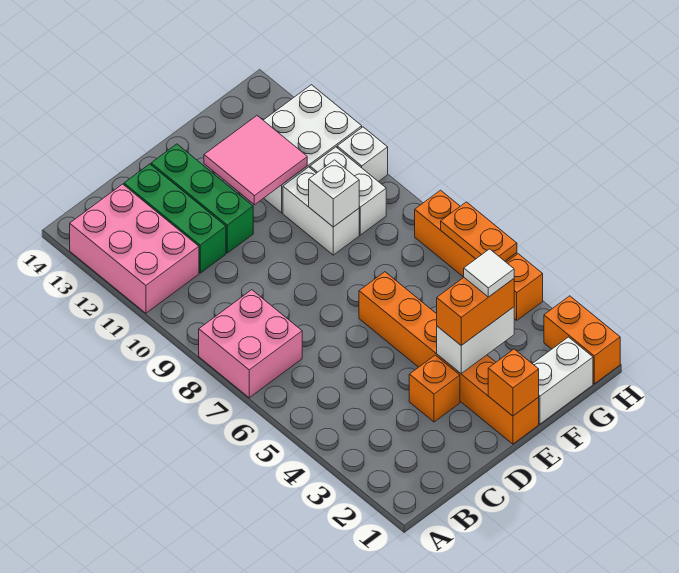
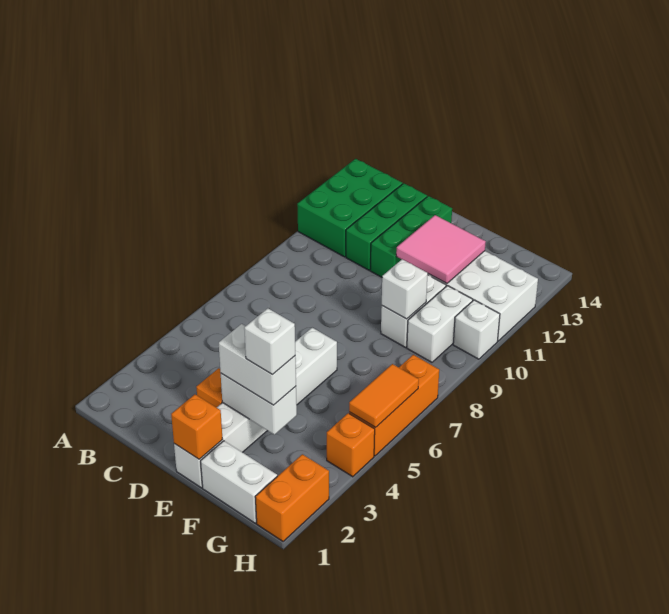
pink 2x2 brick [199,290,302,398] -> none
pink 2x3 brick [70,184,199,313] -> green 2x3 brick [297,159,403,257]
orange 1x6 brick [359,272,539,444] -> white 1x6 brick [174,328,337,488]
orange 1x2 brick [437,278,514,345] -> white 1x2 brick [219,324,296,405]
white 1x1 tile [464,249,514,297] -> white 1x1 brick [244,308,295,375]
orange 1x2 plate [441,202,517,261] -> orange 1x2 tile [349,364,419,427]

